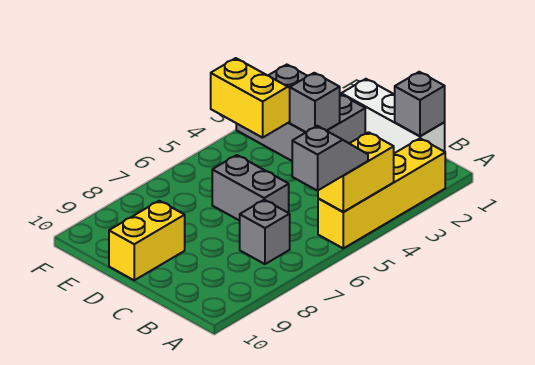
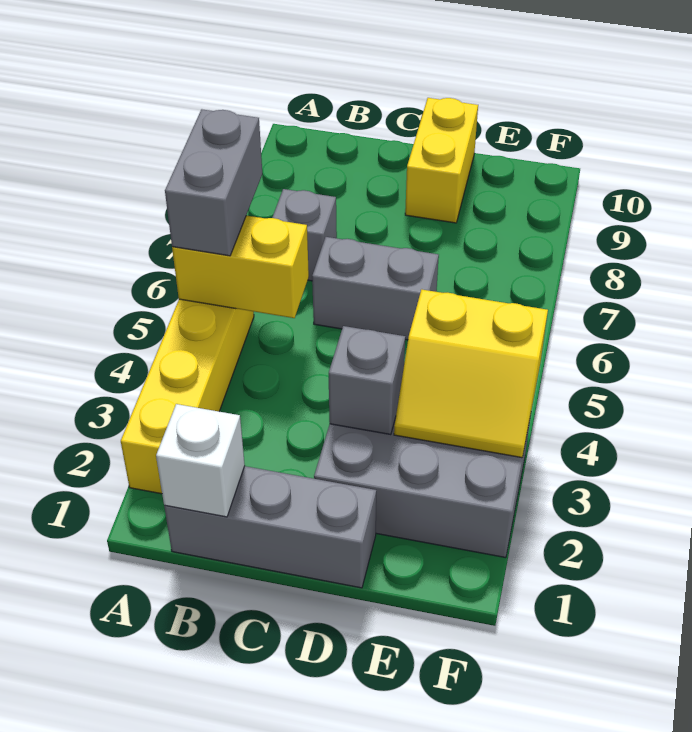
yellow 1x2 brick [318,132,394,212] -> yellow 1x2 brick turned to [172,215,309,318]
grey 1x2 slope [292,126,368,191] -> grey 1x2 brick [165,109,262,256]
white 1x3 brick [341,79,445,153] -> grey 1x3 brick [164,466,376,588]
grey 1x1 brick [395,72,445,136] -> white 1x1 brick [156,404,245,517]

